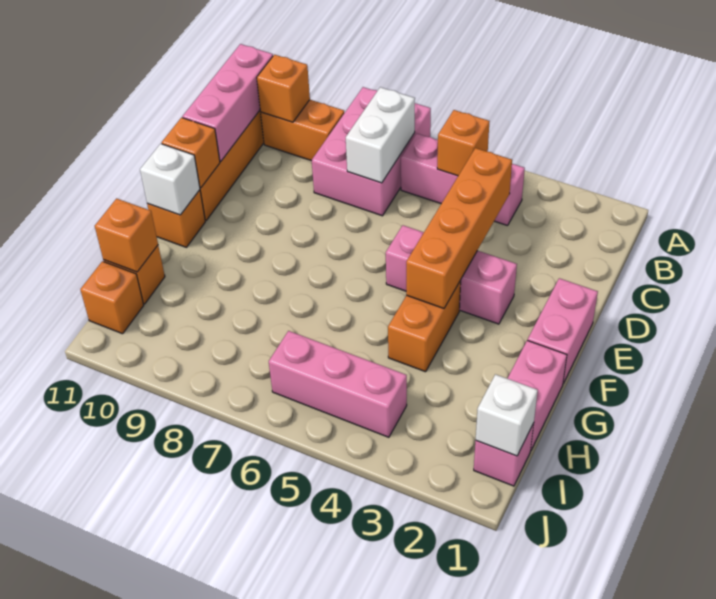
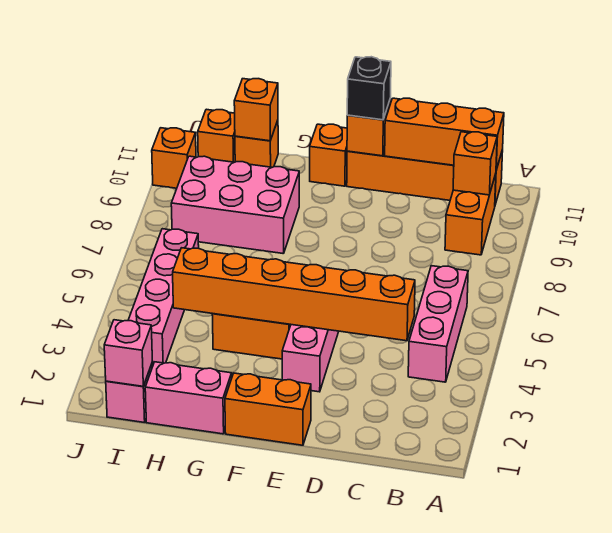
pink 2x3 brick [312,87,431,216] -> pink 2x3 brick moved to [171,156,299,254]
orange 1x1 brick [437,110,490,176] -> orange 1x1 brick moved to [152,128,196,188]
white 1x2 brick [346,87,415,183] -> none
pink 1x3 brick [182,44,273,161] -> orange 1x3 brick [385,98,504,170]
orange 1x4 brick [406,148,512,308] -> orange 1x6 brick [173,248,415,341]
pink 1x2 brick [528,278,598,383] -> orange 1x2 brick [225,373,311,445]
none -> black 1x1 brick [347,57,391,120]
white 1x1 brick [140,144,200,215] -> none
white 1x1 brick [476,374,538,456] -> pink 1x1 brick [104,320,152,386]
pink 1x3 brick [269,331,407,437] -> pink 1x4 brick [128,229,199,364]

